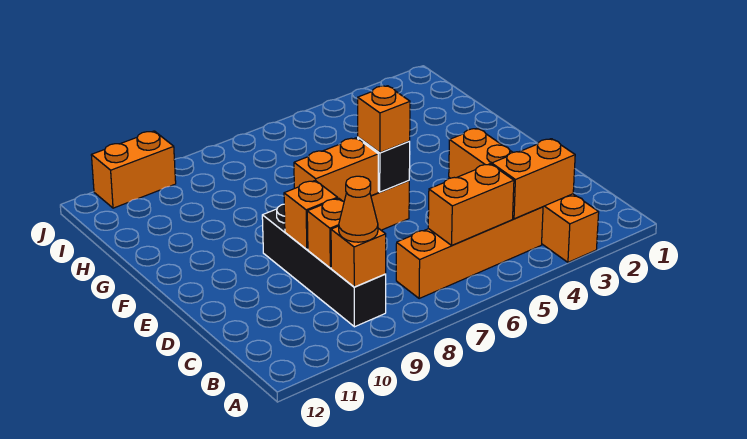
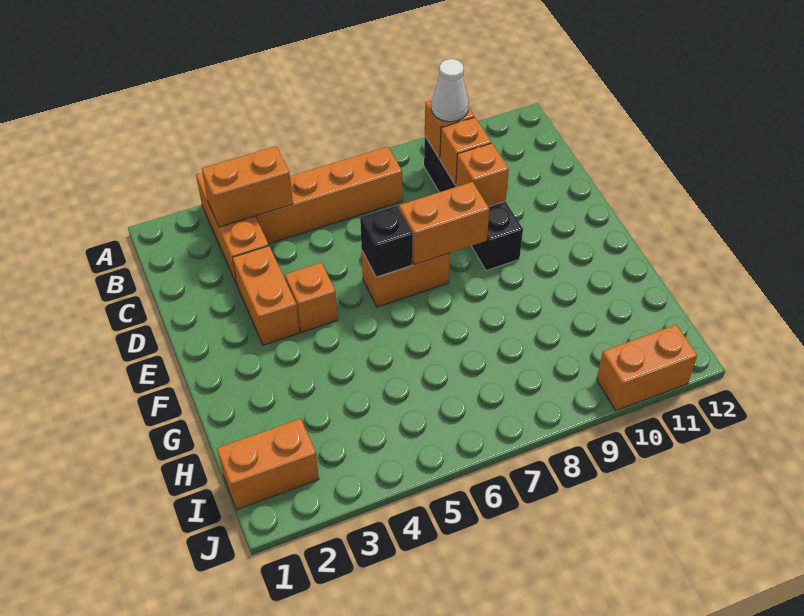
orange 1x2 brick [428,164,514,245] -> orange 1x2 brick moved to [217,419,319,510]
orange 1x1 cone [339,176,378,242] -> white 1x1 cone [431,59,469,122]
orange 1x1 brick [358,86,410,153] -> orange 1x1 brick moved to [285,263,338,332]

